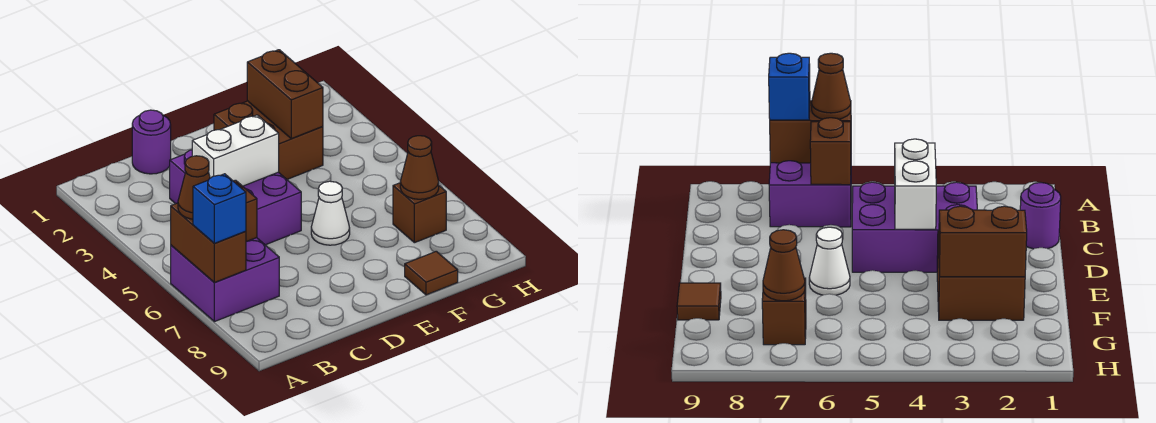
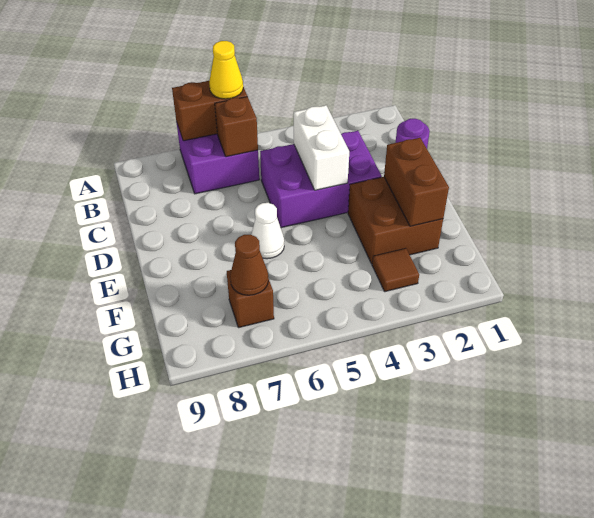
brown 1x1 cone [178,156,210,219] -> yellow 1x1 cone [209,41,243,99]
blue 1x1 brick [193,174,246,243] -> none
brown 1x2 brick [247,50,323,139] -> brown 1x2 brick turned to [384,138,449,226]
brown 1x1 tile [405,251,458,295] -> brown 1x1 tile moved to [372,248,419,292]

